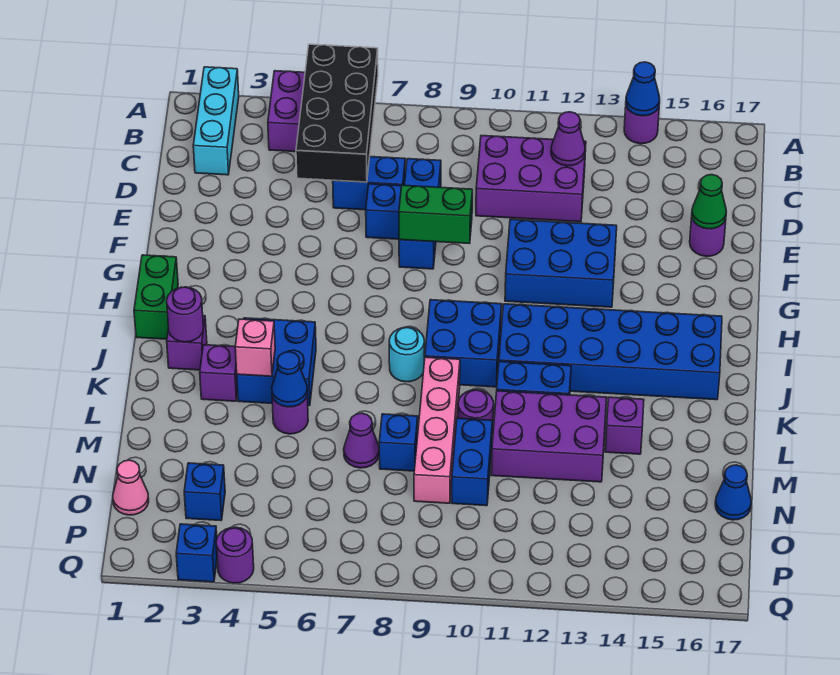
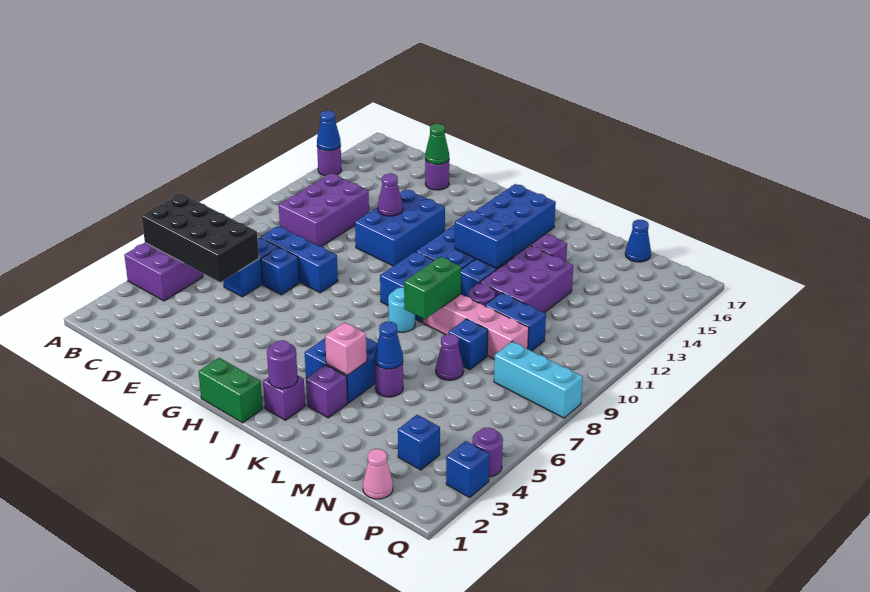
cyan 1x3 brick [193,67,239,175] -> cyan 1x3 brick moved to [494,342,583,418]
purple 1x1 cone [551,112,585,166] -> purple 1x1 cone moved to [378,174,403,216]
green 1x2 brick [399,185,472,244] -> green 1x2 brick moved to [404,257,461,319]
none -> blue 1x2 brick [455,211,514,268]

